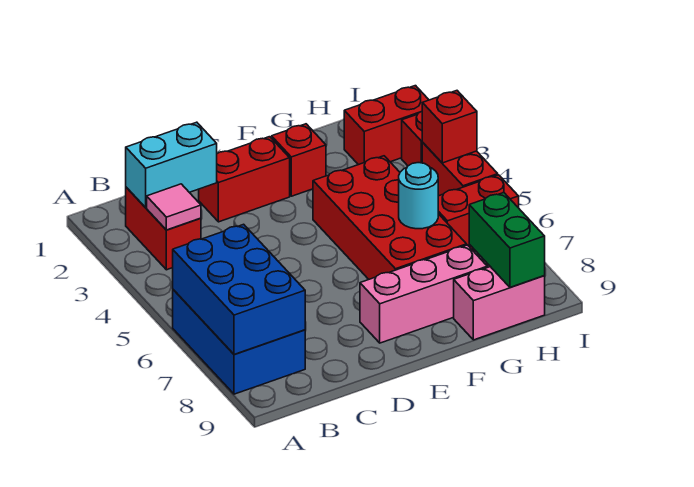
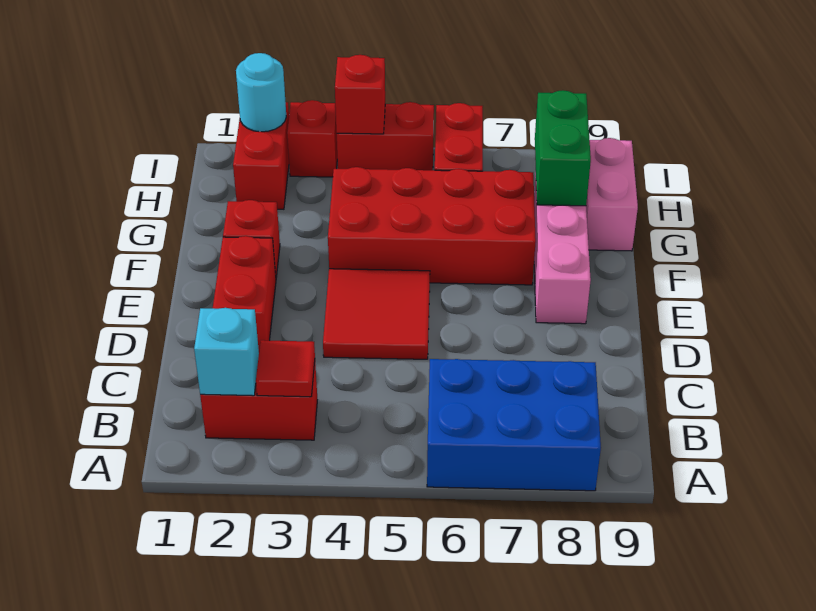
blue 2x3 brick [173,224,305,355] -> none
cyan 1x2 brick [126,122,217,208] -> cyan 1x1 brick [194,308,259,396]
pink 1x1 tile [147,184,201,230] -> red 1x1 tile [256,340,315,397]
none -> red 2x2 tile [323,269,430,359]
cyan 1x1 round brick [399,163,438,229] -> cyan 1x1 round brick moved to [236,53,286,132]
green 1x2 brick [469,192,545,287] -> green 1x2 brick turned to [535,90,591,206]

